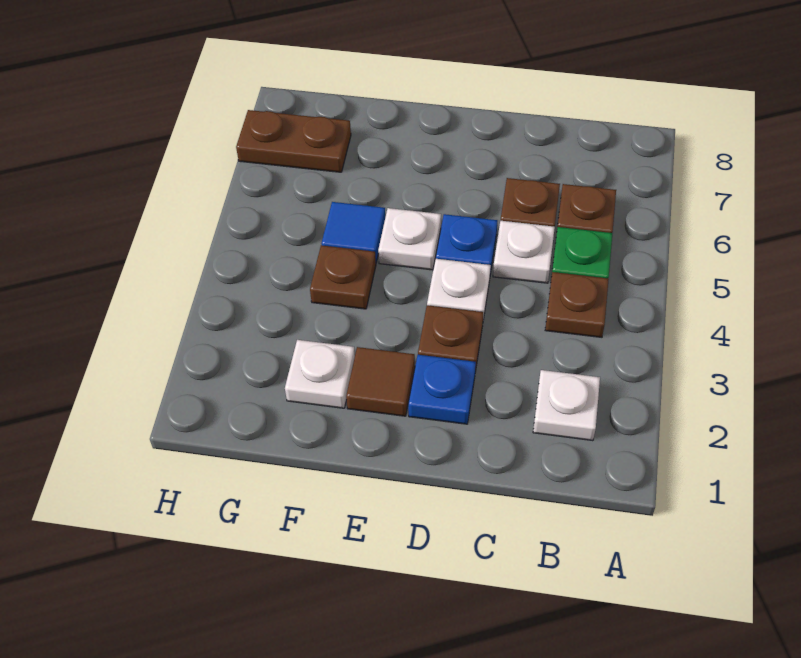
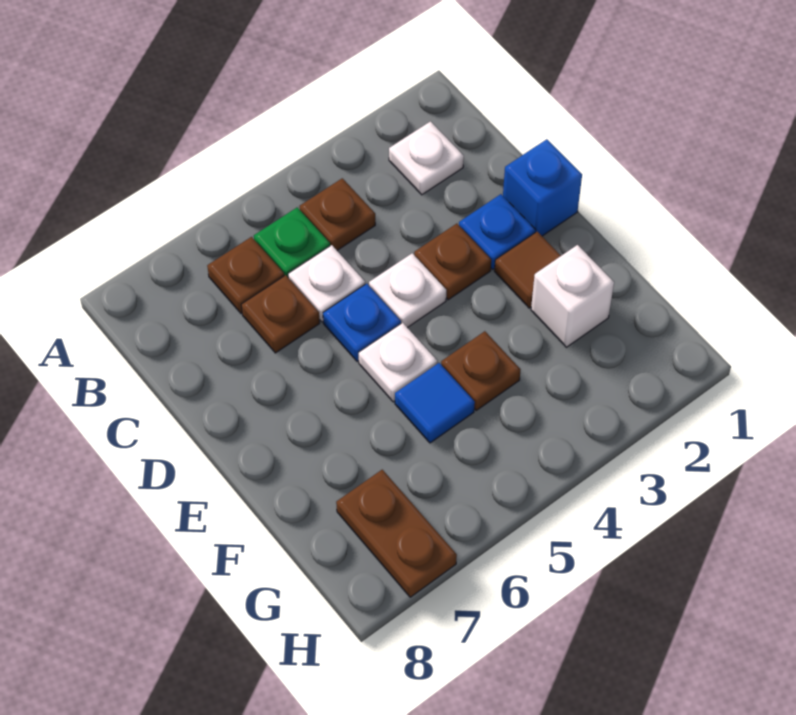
none -> blue 1x1 brick [503,139,582,236]
white 1x1 plate [285,340,355,408] -> white 1x1 brick [531,245,614,347]

